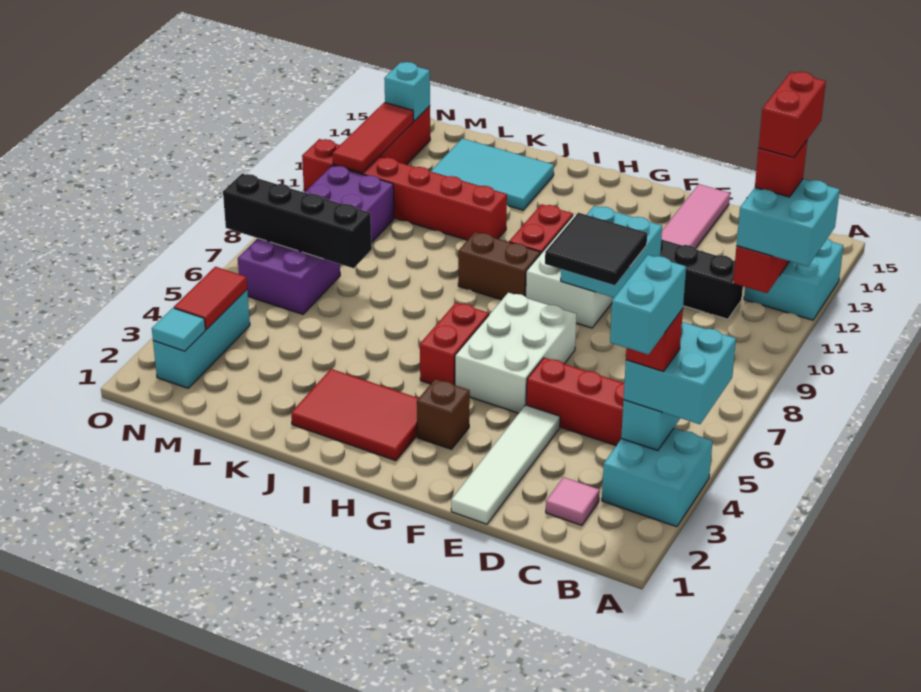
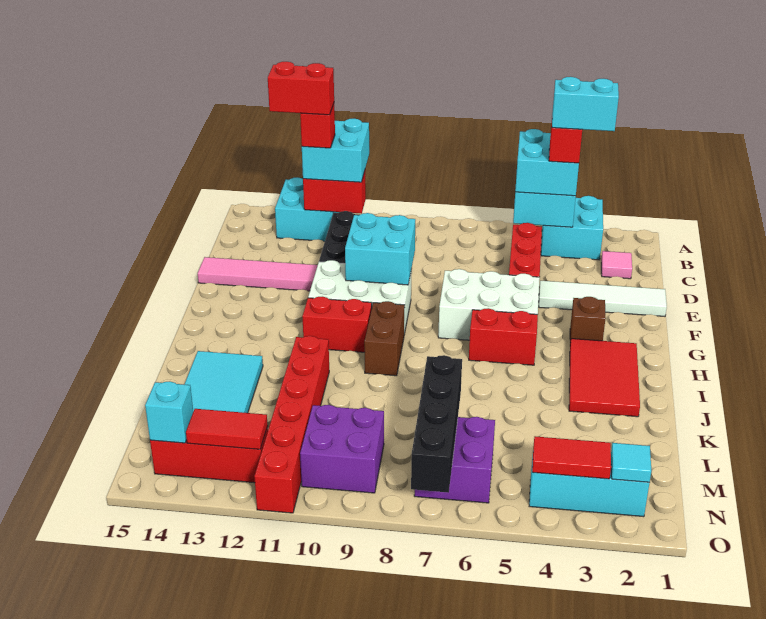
black 2x2 tile [545,213,647,285] -> none
red 1x3 tile [333,102,414,173] -> red 1x2 tile [186,409,268,449]

